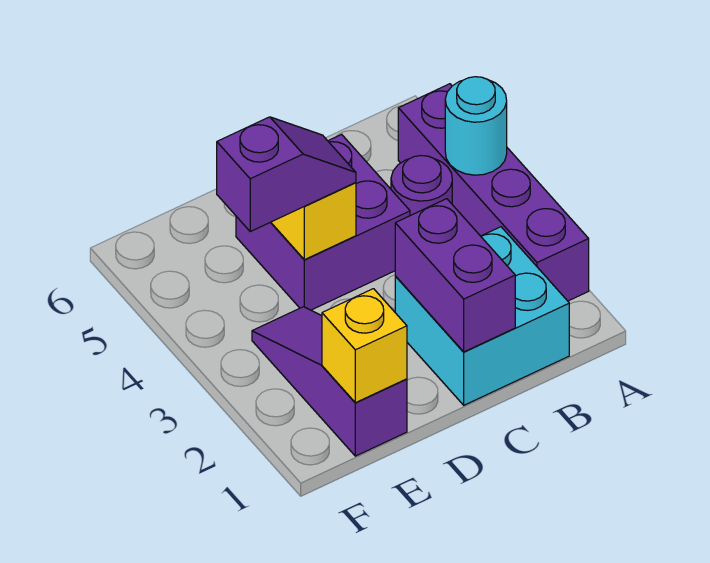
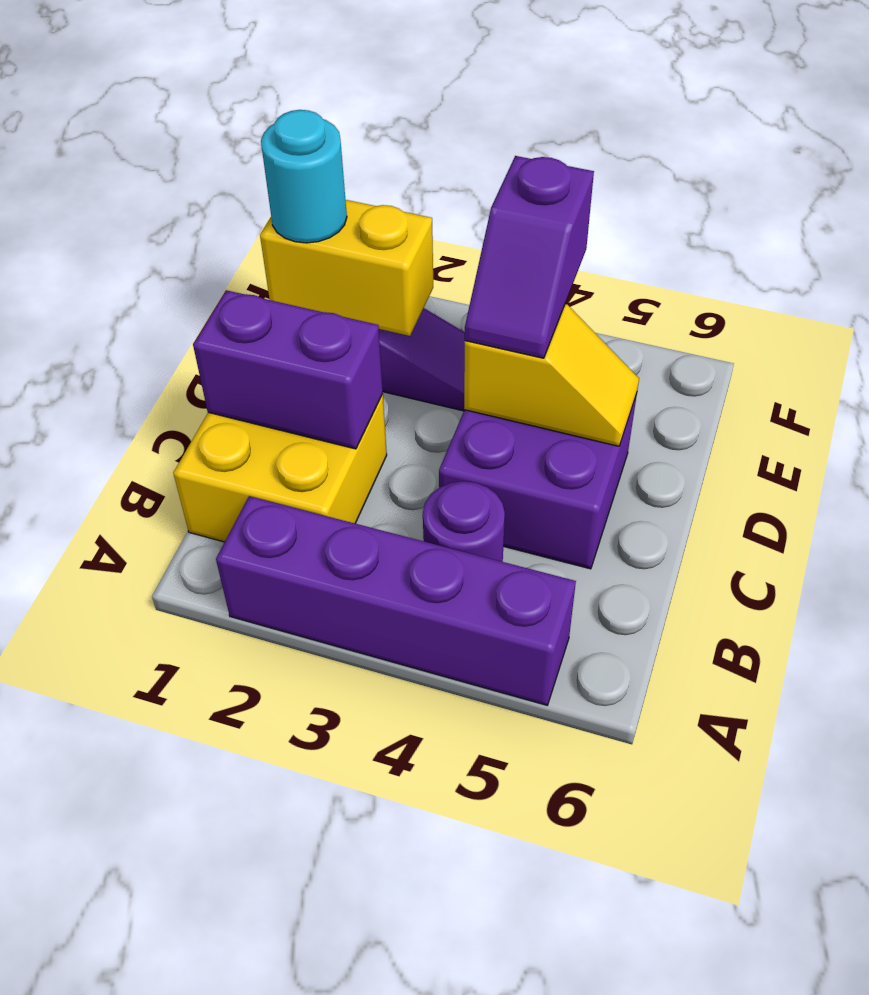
cyan 1x1 round brick [445,77,507,175] -> cyan 1x1 round brick moved to [261,110,347,243]
cyan 2x2 brick [395,227,569,405] -> yellow 2x2 brick [173,394,387,542]
yellow 1x1 brick [322,289,407,403] -> yellow 1x2 brick [260,200,433,336]

